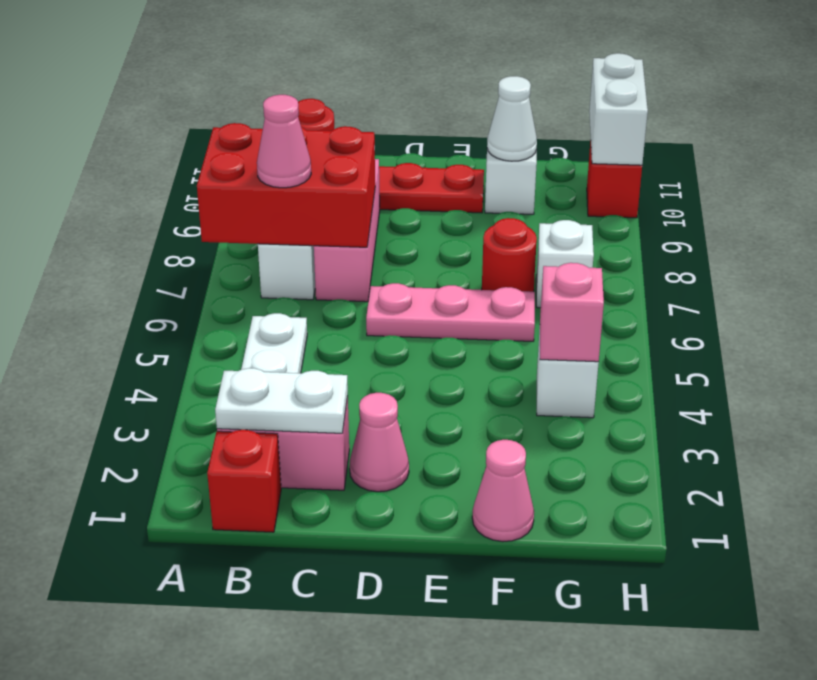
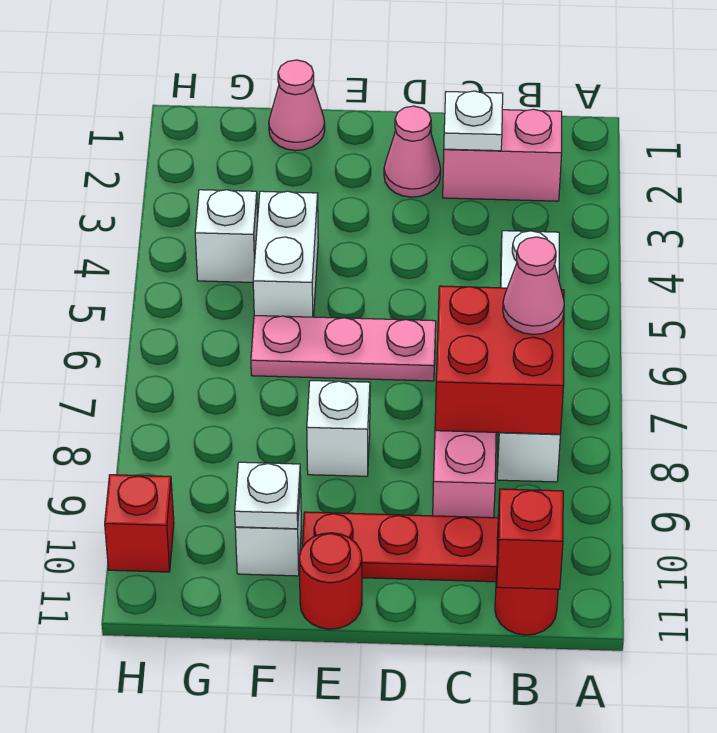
red 2x3 brick [197,123,375,247] -> red 2x2 brick [435,286,564,434]
red 1x1 brick [207,430,281,532] -> red 1x1 brick moved to [497,489,563,589]
white 1x2 plate [215,368,348,433] -> white 1x1 plate [444,91,503,151]
red 1x1 round brick [482,218,537,292] -> red 1x1 round brick moved to [299,533,362,629]
white 1x1 cone [487,76,537,161] -> white 1x1 plate [235,462,301,529]
pink 1x1 brick [540,263,604,362] -> none
white 1x1 brick [536,220,594,308] -> white 1x1 brick moved to [307,381,370,476]
white 1x2 brick [589,53,648,165] -> white 1x2 brick moved to [253,191,318,317]

